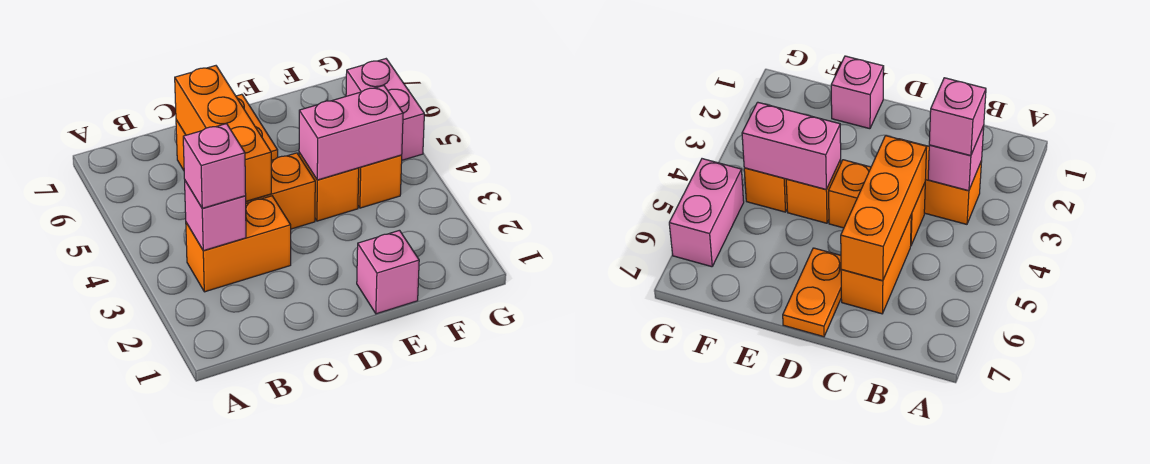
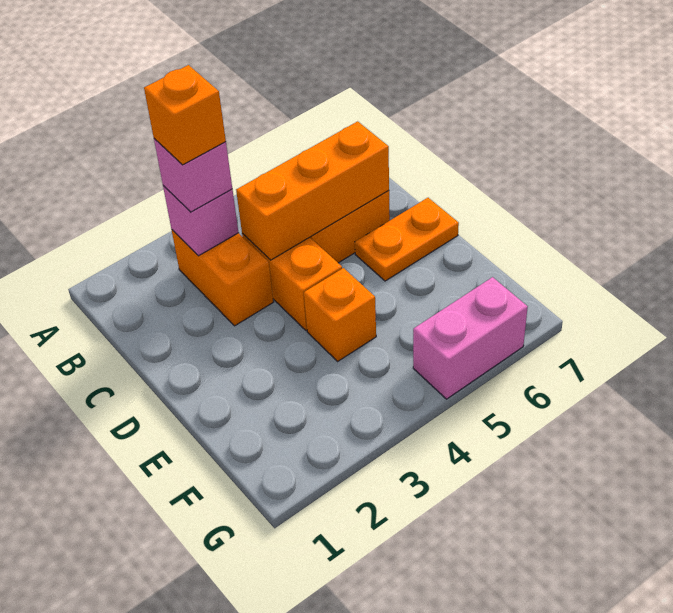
pink 1x1 brick [357,230,419,314] -> none
pink 1x2 brick [299,86,403,180] -> none
orange 1x1 brick [358,155,402,208] -> orange 1x1 brick moved to [144,65,226,165]

